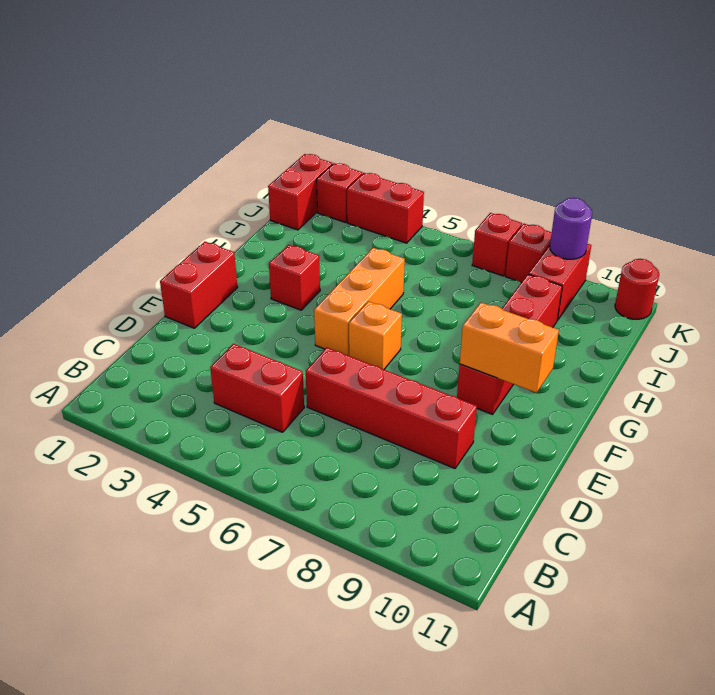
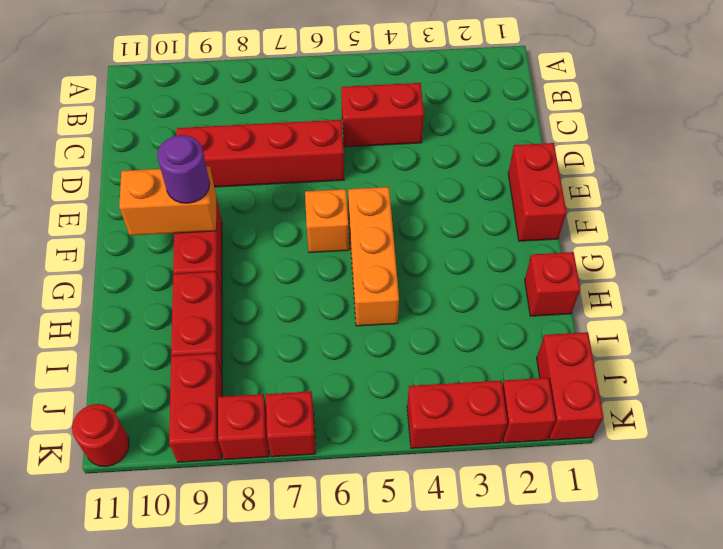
red 1x1 brick [269,245,320,310] -> red 1x1 brick moved to [525,252,580,316]
purple 1x1 round brick [550,198,592,259] -> purple 1x1 round brick moved to [157,135,210,203]

